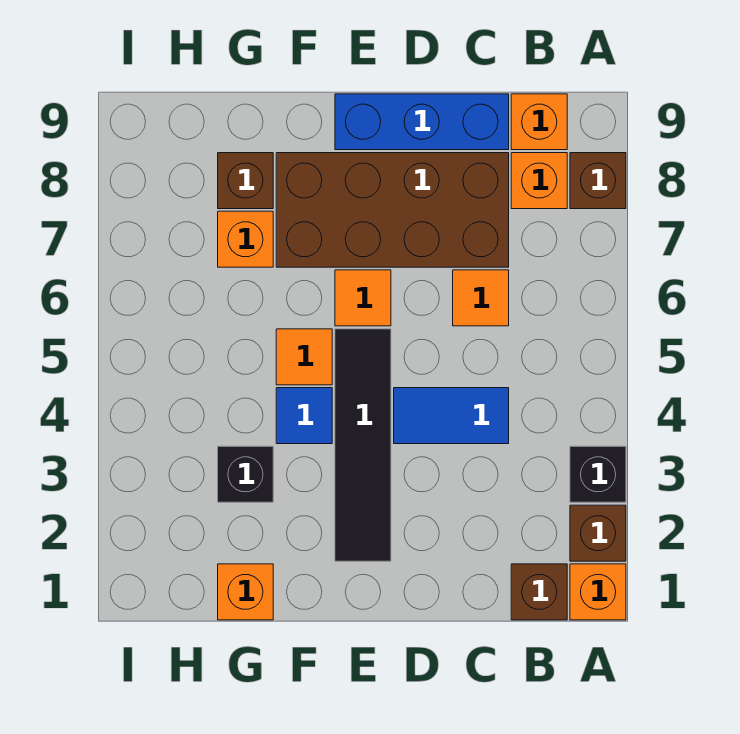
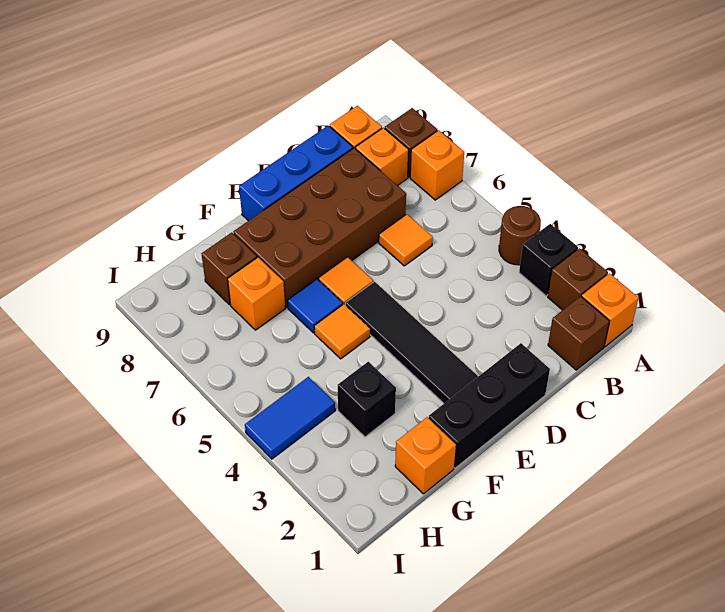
none -> brown 1x1 round brick [499,206,541,265]
none -> orange 1x1 brick [410,130,464,200]
blue 1x2 tile [394,388,509,444] -> blue 1x2 tile moved to [245,377,335,459]
none -> black 1x3 brick [429,343,550,468]
blue 1x1 tile [276,388,332,444] -> blue 1x1 tile moved to [288,279,343,333]

